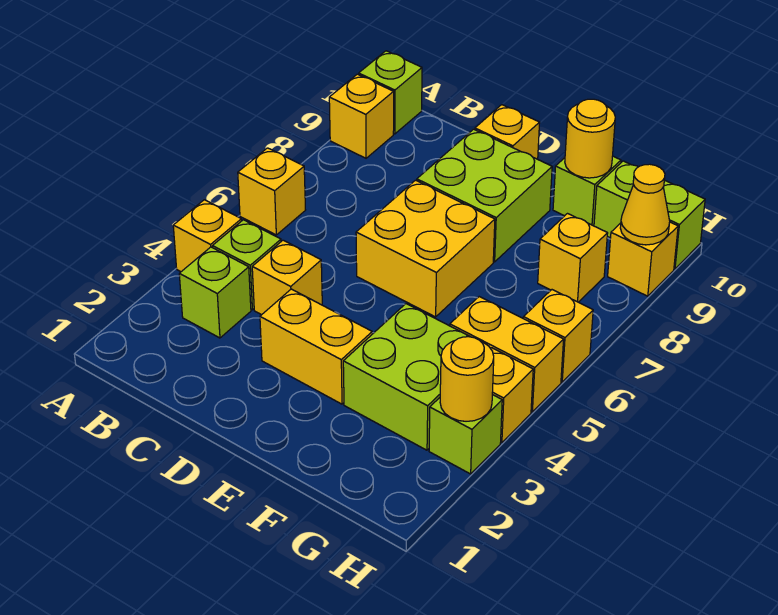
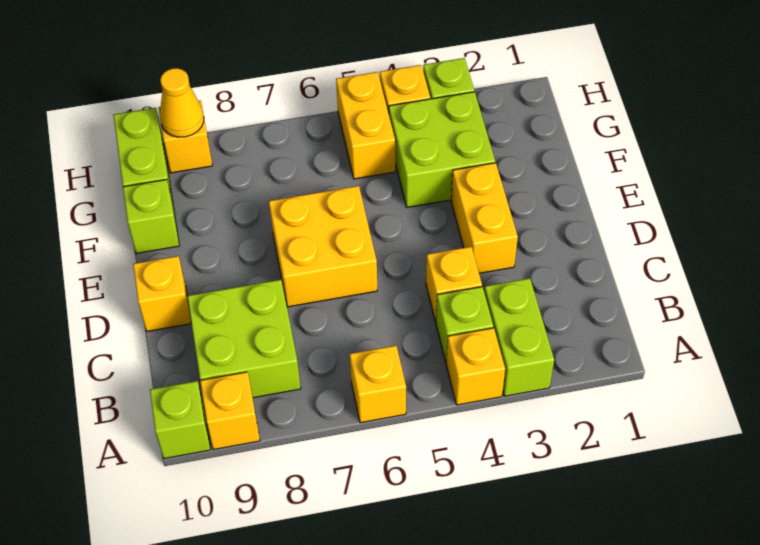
lime 1x1 brick [179,247,251,338] -> lime 1x2 brick [484,278,554,396]
lime 2x2 brick [417,129,552,262] -> lime 2x2 brick moved to [187,279,301,398]
yellow 1x1 round brick [565,99,615,178] -> none
yellow 1x1 brick [538,214,608,302] -> none
yellow 1x1 round brick [440,337,494,421] -> none
yellow 1x1 brick [523,290,593,382] -> none

